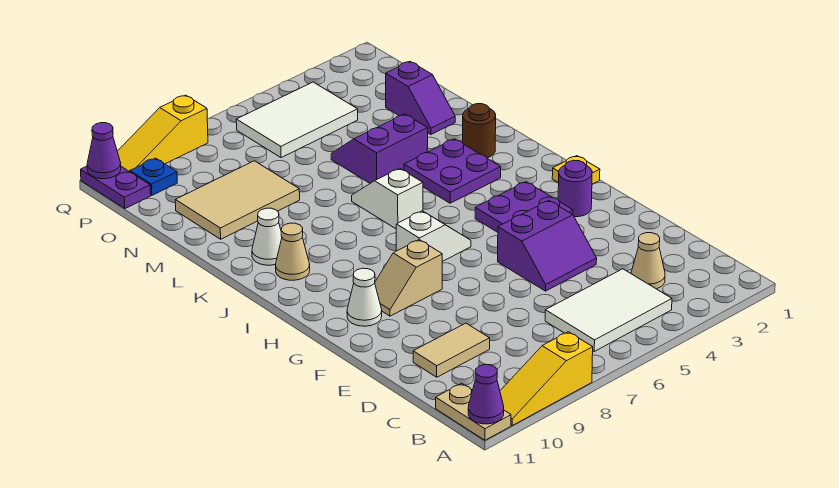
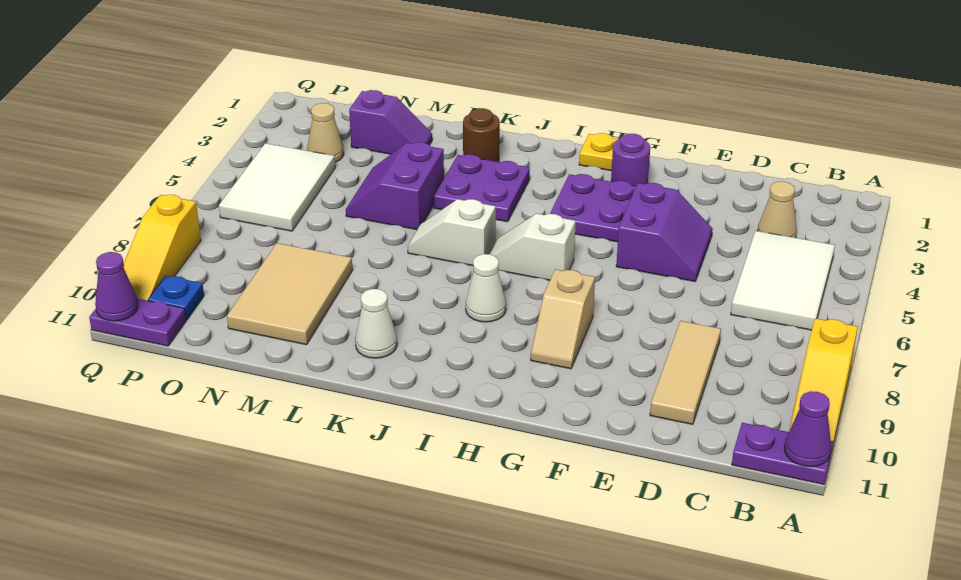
tan 1x2 plate [436,383,511,440] -> purple 1x2 plate [732,423,833,485]
tan 1x2 tile [413,323,490,377] -> tan 1x3 tile [650,321,721,424]
white 1x1 cone [347,268,382,326] -> white 1x1 cone moved to [466,254,506,322]
white 1x2 slope [396,211,471,261] -> white 1x2 slope turned to [490,214,576,280]
tan 1x1 cone [276,223,310,280] -> tan 1x1 cone moved to [307,103,344,162]

